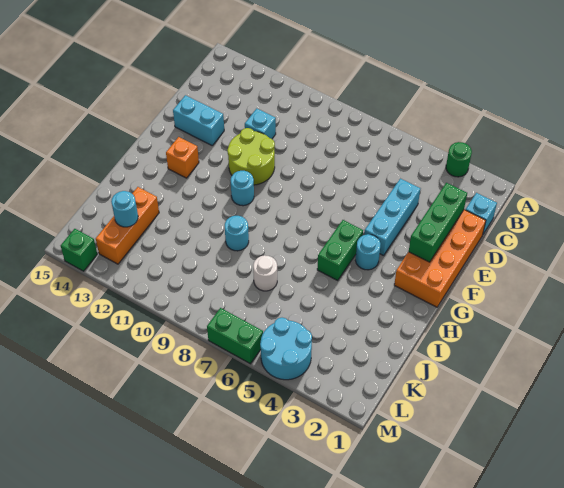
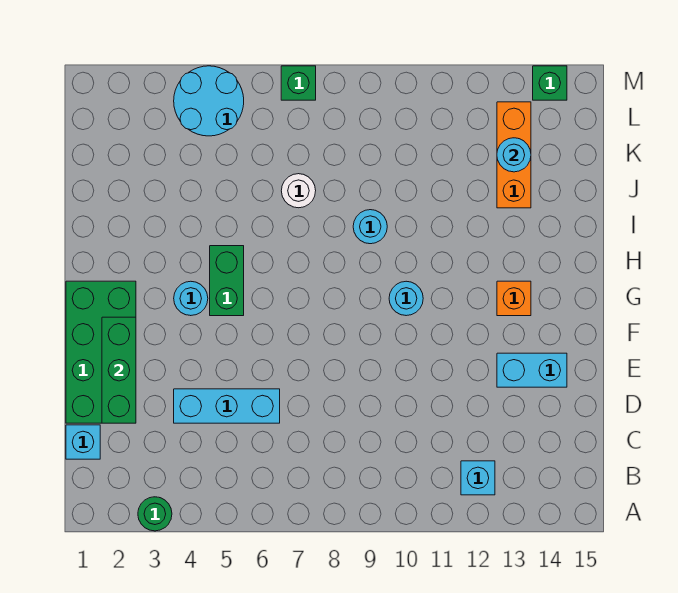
orange 2x4 brick [394,210,486,307] -> green 2x4 brick [66,281,136,423]
cyan 1x3 brick [364,178,420,256] -> cyan 1x3 brick turned to [174,389,280,423]
cyan 1x1 brick [245,108,276,139] -> cyan 1x1 brick moved to [461,461,495,495]
lime 2x2 round brick [227,128,275,185] -> none
green 1x2 brick [207,308,263,364] -> green 1x1 brick [281,66,316,100]

